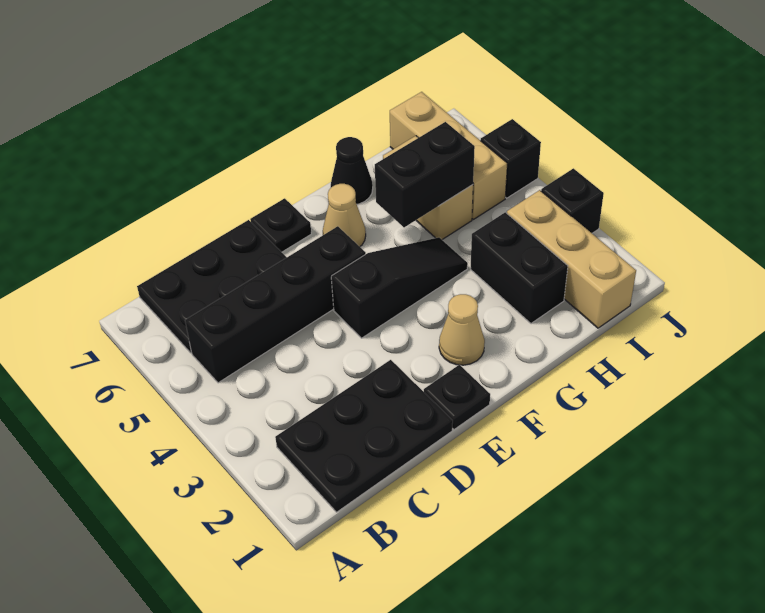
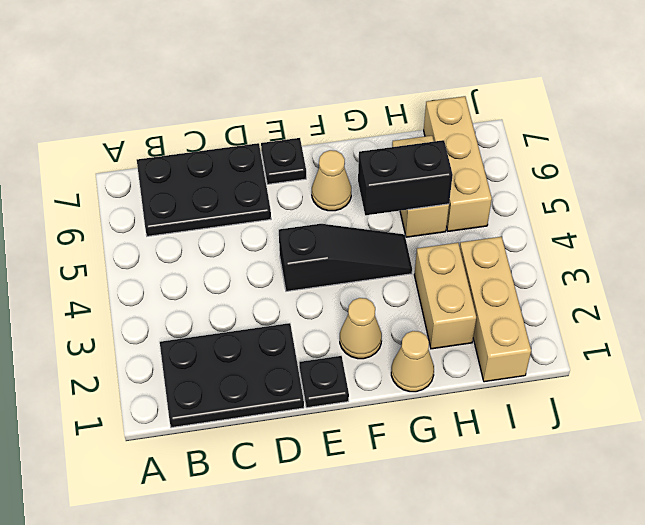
black 1x4 brick [185,226,366,383] -> none
none -> tan 1x1 cone [391,331,434,392]
black 1x1 cone [331,137,373,204] -> none
black 1x2 brick [470,212,568,323] -> tan 1x2 brick [414,243,476,349]
black 1x1 brick [541,168,604,233] -> none
black 1x1 brick [481,119,541,198] -> none

